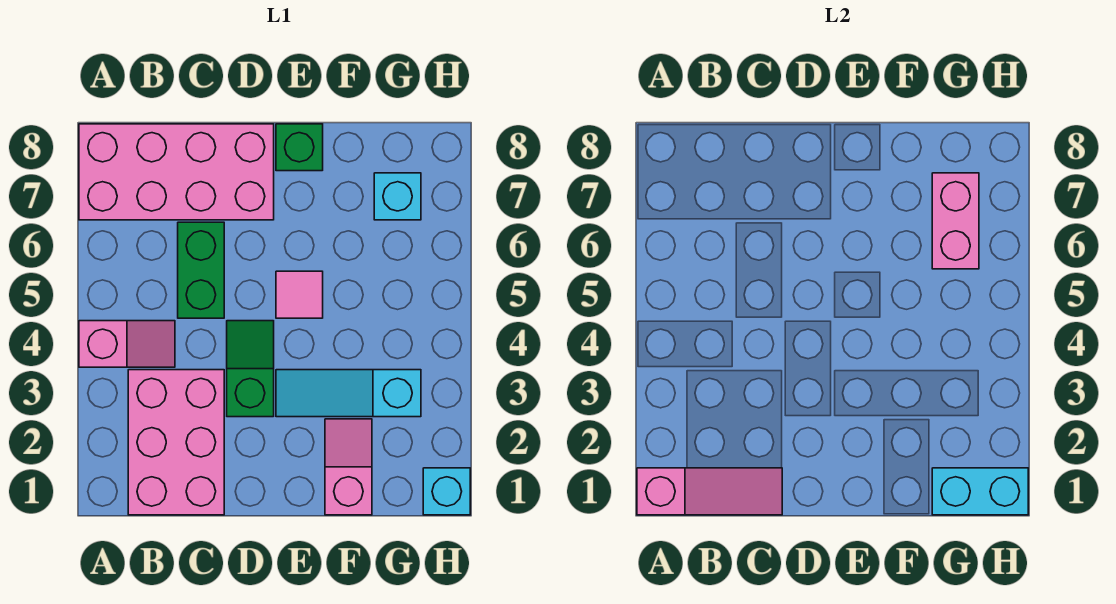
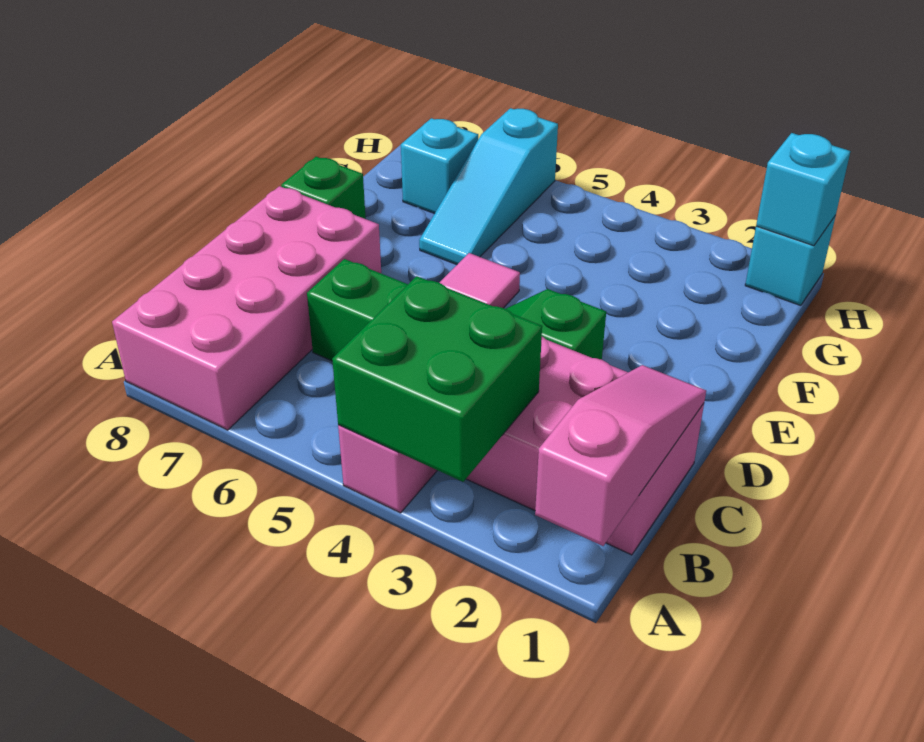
none -> green 2x2 brick [332,276,542,482]
cyan 1x3 slope [276,370,421,417] -> cyan 1x3 slope moved to [419,108,558,265]
pink 1x2 slope [325,419,372,515] -> none
cyan 1x2 brick [932,468,1028,515] -> cyan 1x1 brick [756,133,850,246]
pink 1x2 brick [932,173,979,269] -> none

